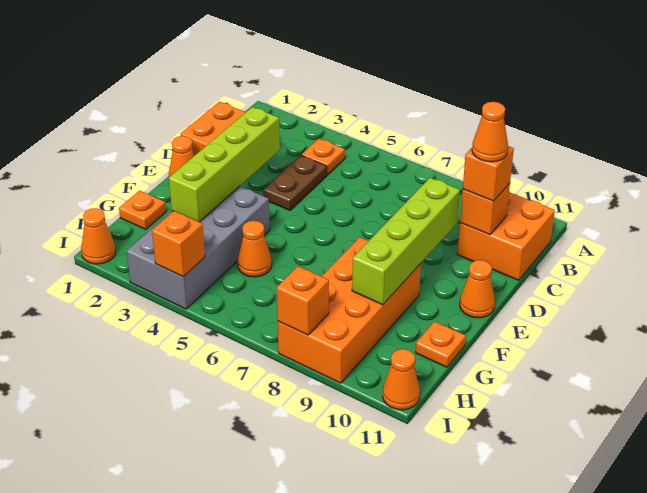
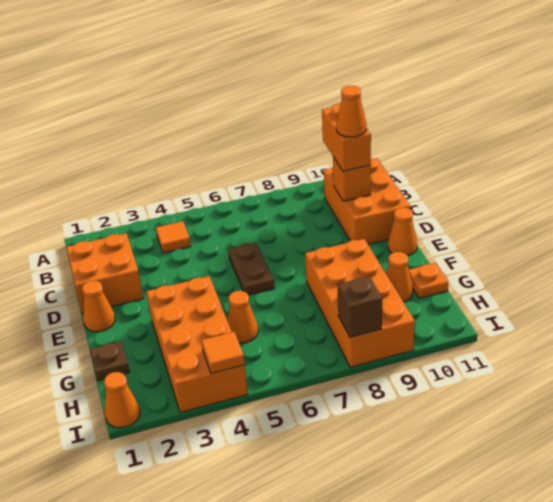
orange 1x1 plate [301,139,345,175] -> orange 1x1 tile [156,221,191,253]
orange 2x2 brick [457,191,555,280] -> orange 2x3 brick [324,158,411,244]
brown 1x2 plate [263,155,327,210] -> brown 1x2 plate moved to [228,243,274,295]
orange 1x1 brick [463,146,514,201] -> orange 1x2 brick [322,104,371,171]
lime 1x4 brick [169,107,280,222] -> none
lime 1x4 brick [352,178,460,305] -> none
grey 2x4 brick [127,186,270,309] -> orange 2x4 brick [146,276,248,413]
orange 1x1 plate [119,191,166,229] -> brown 1x1 plate [90,341,130,381]
orange 1x1 brick [152,211,205,277] -> orange 1x1 tile [201,332,245,374]
orange 1x1 brick [277,266,329,335] -> brown 1x1 brick [337,276,382,337]
orange 1x1 cone [383,349,420,410] -> orange 1x1 cone moved to [386,252,413,302]

